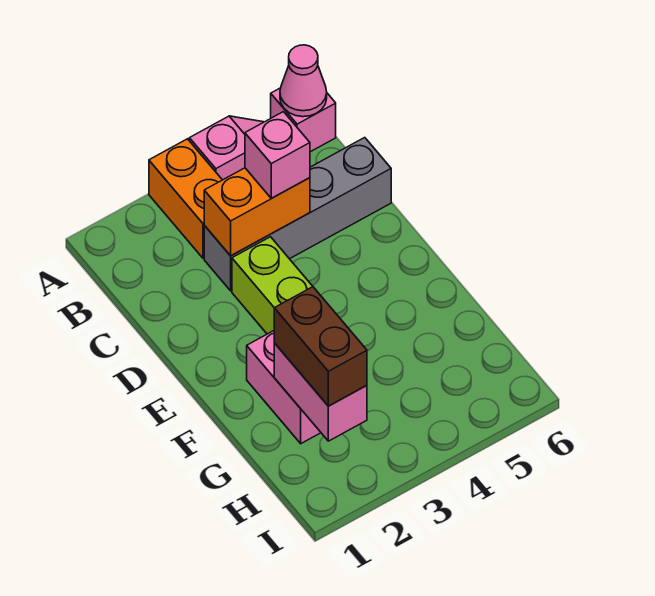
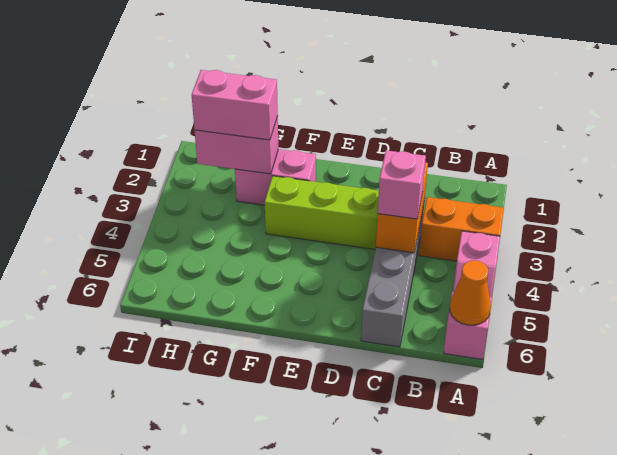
pink 1x1 cone [280,45,327,117] -> orange 1x1 cone [450,260,491,325]
brown 1x2 brick [274,287,367,406] -> pink 1x2 brick [192,70,278,140]

